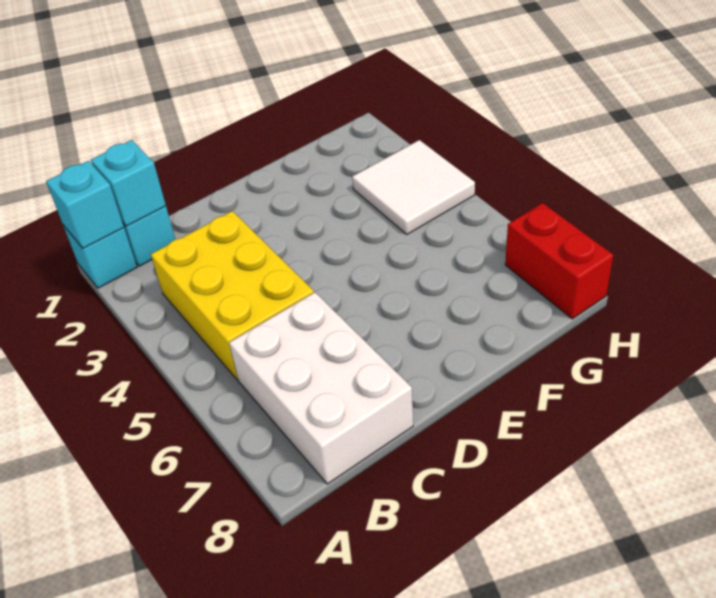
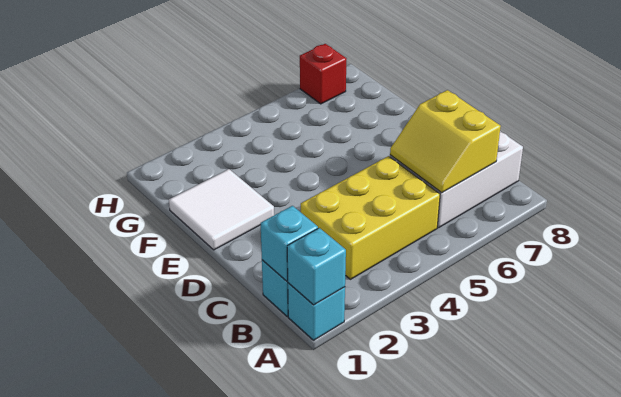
none -> yellow 2x2 slope [390,90,501,193]
white 2x2 tile [352,140,475,234] -> white 2x2 tile moved to [169,169,274,250]
red 1x2 brick [505,203,613,319] -> red 1x1 brick [300,44,347,104]

